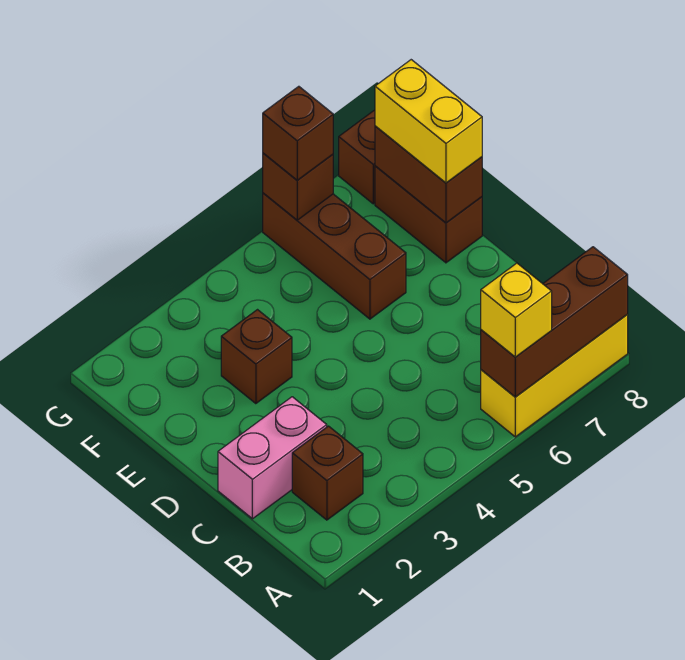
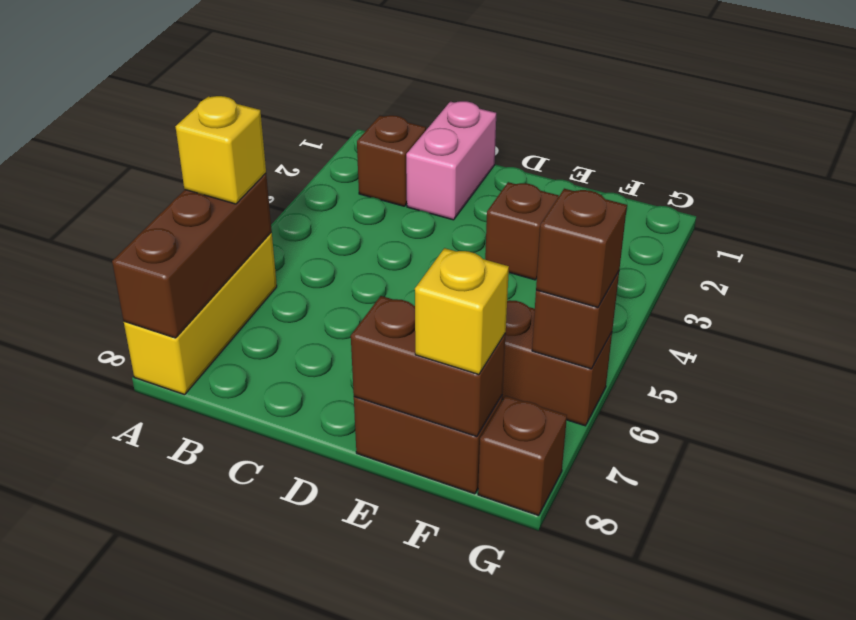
yellow 1x2 brick [375,60,482,183] -> yellow 1x1 brick [415,248,509,375]

